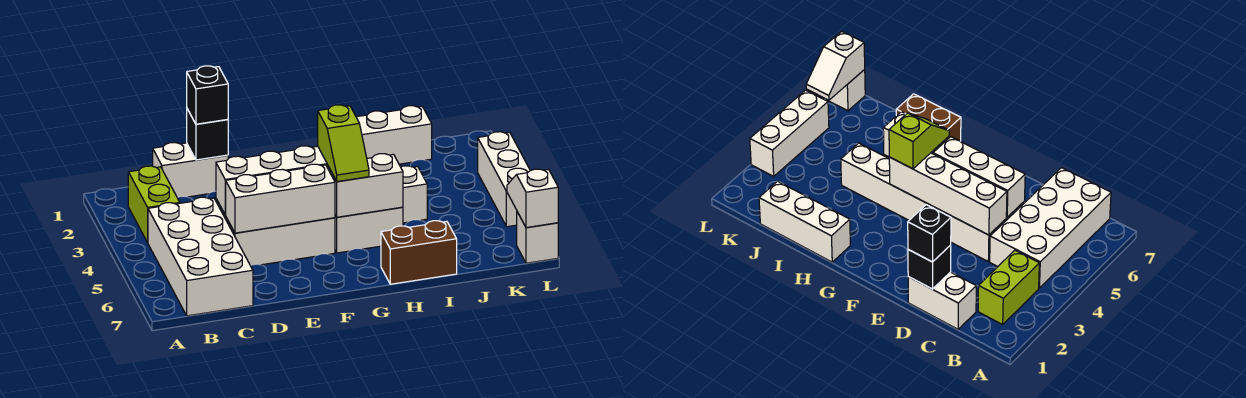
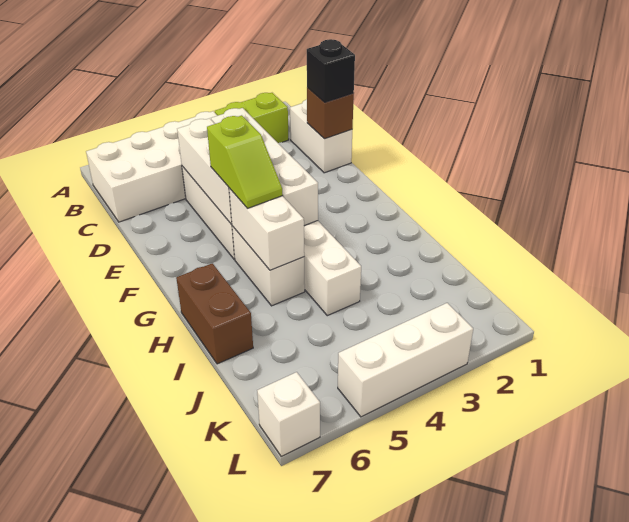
black 1x1 brick [187,109,228,160] -> brown 1x1 brick [307,88,354,139]
lime 1x2 slope [318,105,369,182] -> lime 1x2 slope turned to [207,115,283,208]
white 1x3 brick [356,106,432,164] -> none
white 1x2 slope [507,169,558,228] -> none

